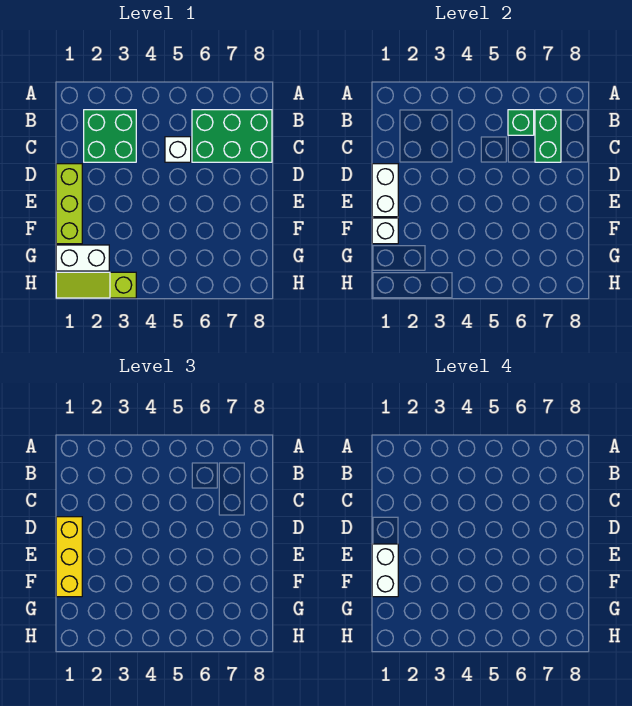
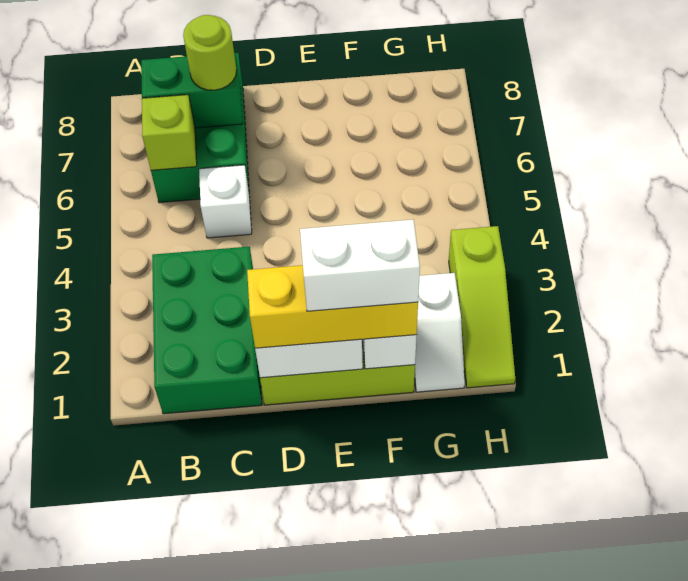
green 2x2 brick [84,110,136,162] -> green 2x3 brick [152,247,262,414]
green 1x1 brick [508,110,534,135] -> lime 1x1 brick [142,95,197,170]
none -> lime 1x1 round brick [183,15,237,90]
white 1x2 brick [56,245,109,271] -> white 1x2 slope [414,273,465,392]

